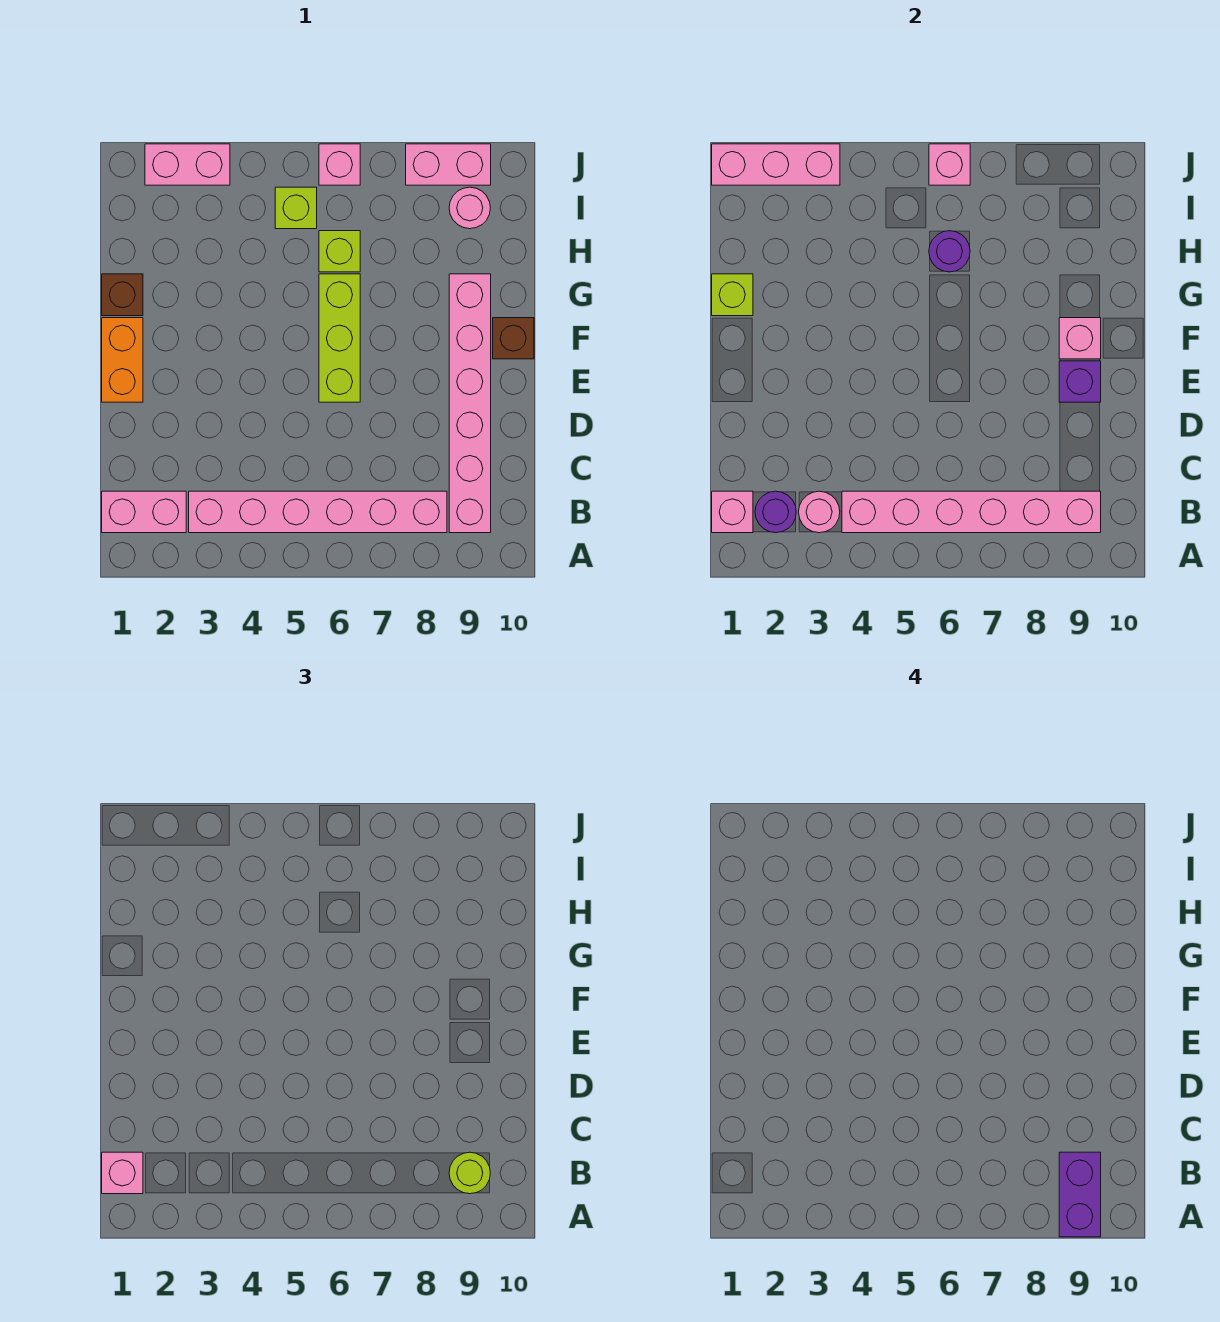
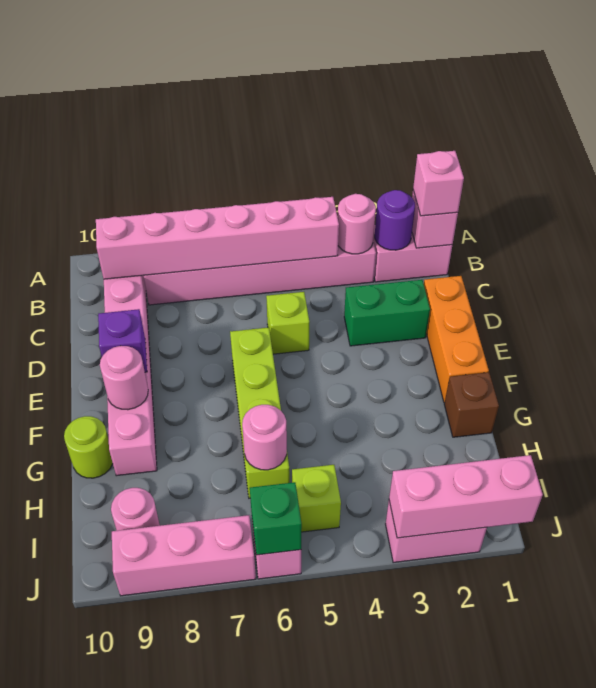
purple 1x2 brick [1059,1152,1101,1237] -> none
lime 1x1 round brick [449,1152,490,1194] -> lime 1x1 round brick moved to [64,416,113,478]
none -> green 1x2 brick [344,280,430,346]
orange 1x2 brick [102,318,143,402] -> orange 1x3 brick [424,276,489,403]
pink 1x1 brick [1059,318,1101,359] -> pink 1x1 round brick [100,346,148,410]
brown 1x1 brick [493,318,534,359] -> none
lime 1x1 brick [712,274,753,316] -> lime 1x1 brick moved to [266,292,310,354]
purple 1x1 round brick [929,231,970,272] -> pink 1x1 round brick [242,405,287,470]
pink 1x1 brick [929,144,970,185] -> green 1x1 brick [250,482,302,555]
pink 1x2 brick [406,144,491,185] -> pink 1x3 brick [112,515,256,596]

